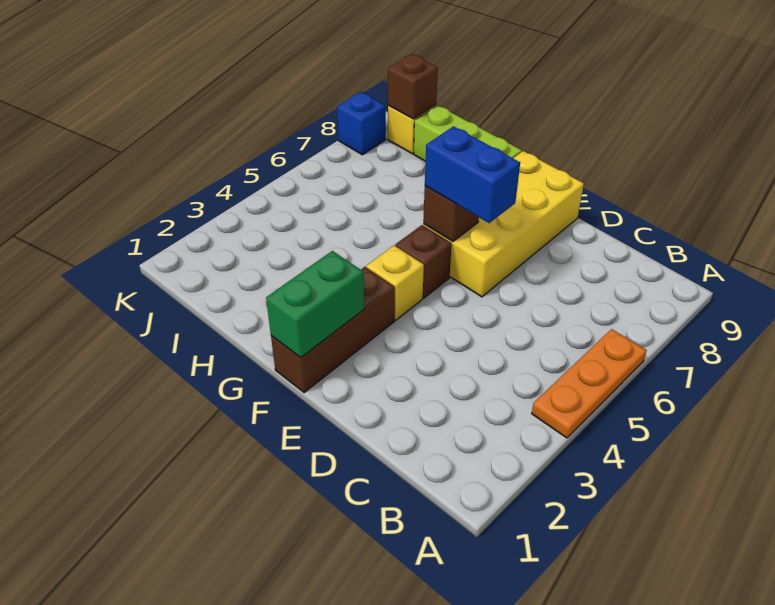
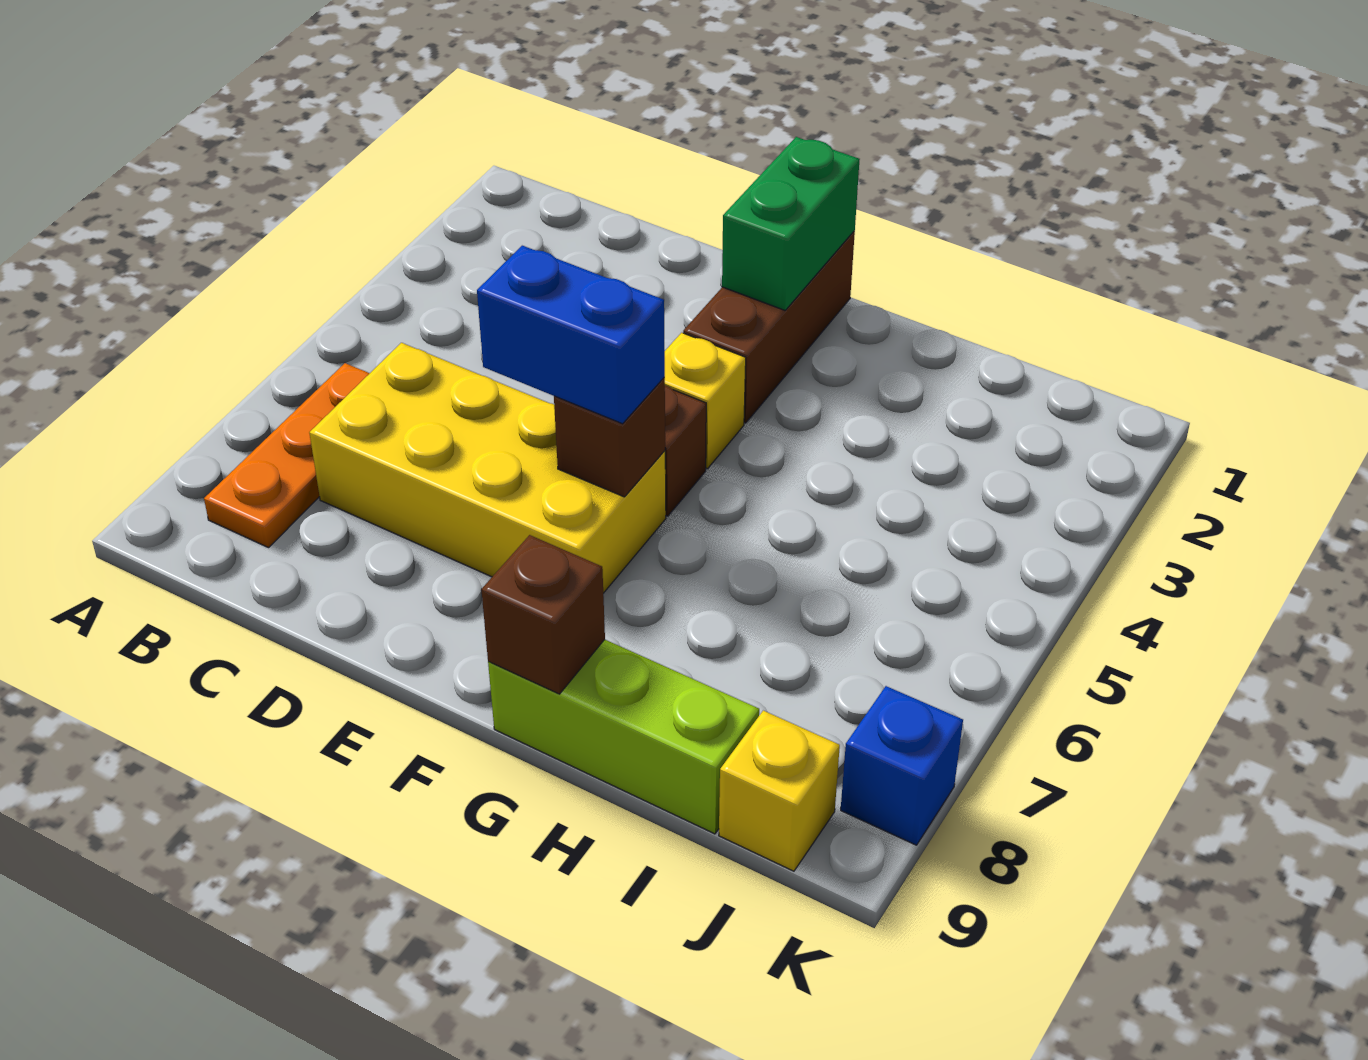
orange 1x3 plate [532,329,647,438] -> orange 1x3 plate moved to [204,363,370,548]
yellow 2x4 brick [423,151,584,297] -> yellow 2x4 brick turned to [309,343,666,593]
brown 1x1 brick [388,54,438,119] -> brown 1x1 brick moved to [481,535,605,694]

